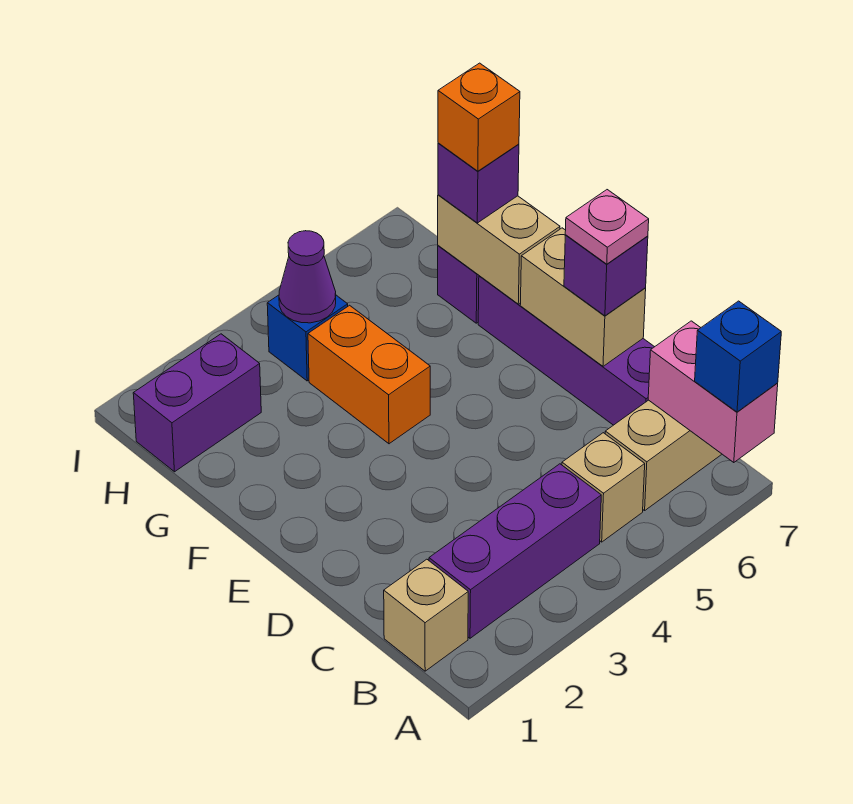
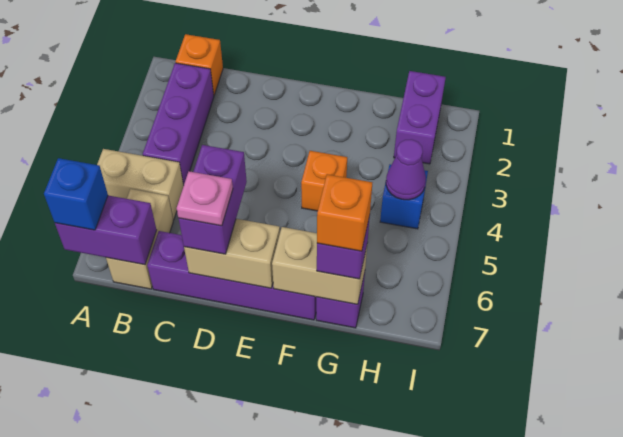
pink 1x2 brick [648,321,778,463] -> purple 1x2 brick [55,195,157,265]
tan 1x1 brick [384,559,468,671] -> orange 1x1 brick [176,34,223,95]
tan 1x1 brick [562,433,645,542] -> tan 1x2 brick [97,149,184,220]
purple 1x1 brick [564,235,648,316] -> purple 1x2 brick [179,145,247,254]
orange 1x2 brick [308,305,430,444] -> orange 1x1 brick [301,151,347,211]

